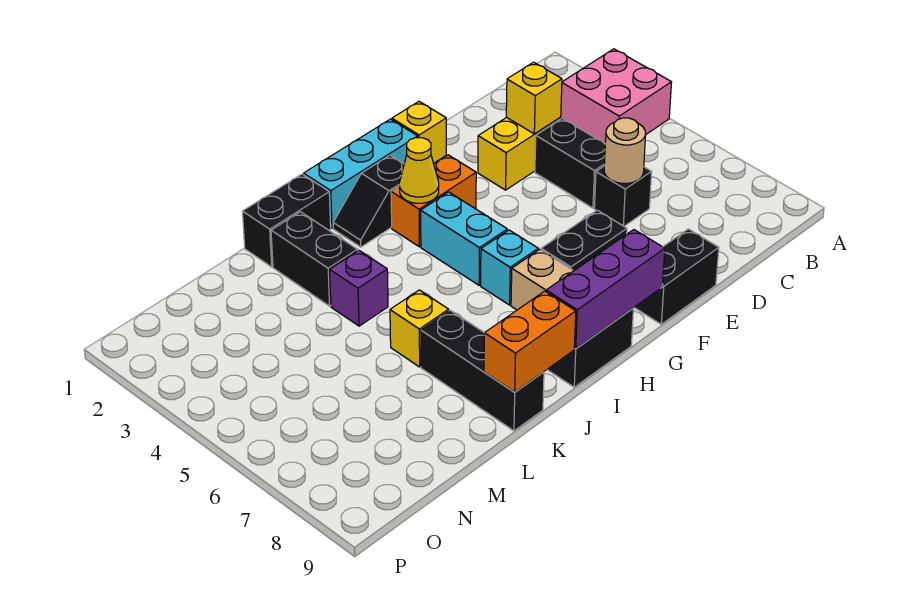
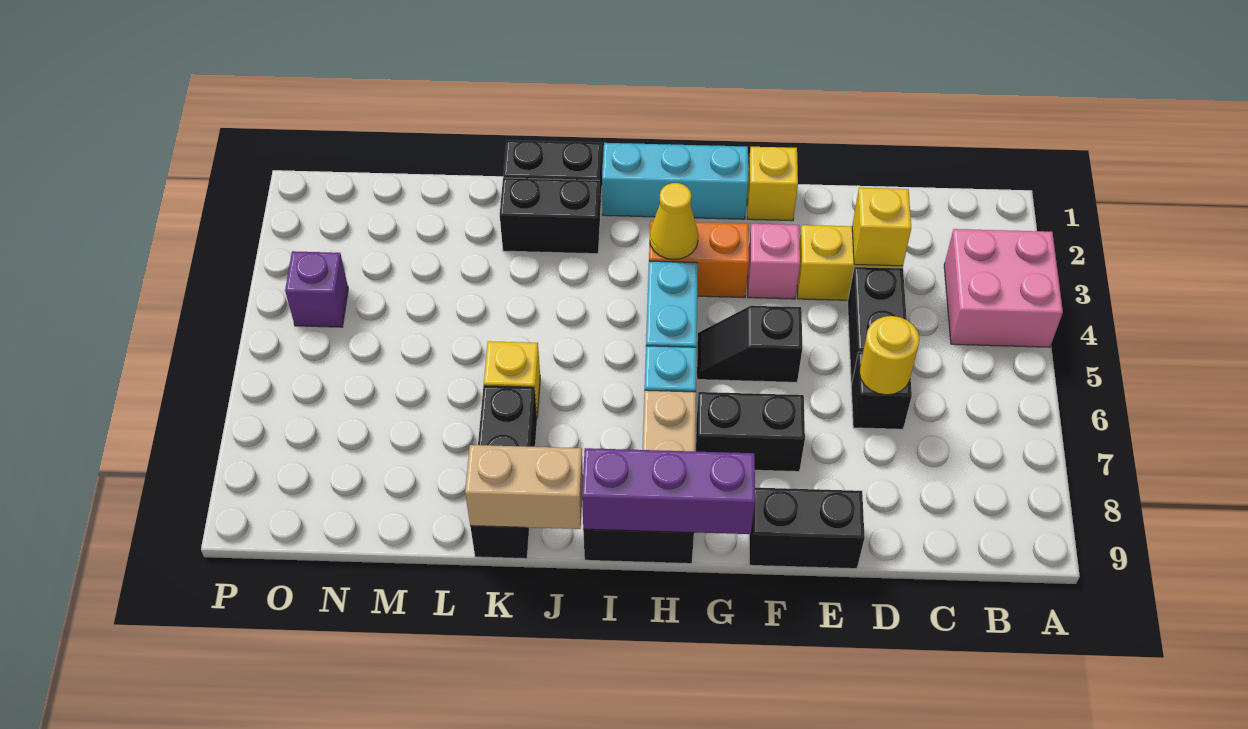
tan 1x1 round brick [604,118,646,183] -> yellow 1x1 round brick [859,316,919,395]
none -> pink 1x1 brick [748,224,800,299]
black 1x2 slope [333,155,404,247] -> black 1x2 slope moved to [697,306,802,382]
orange 1x2 brick [484,291,576,392] -> tan 1x2 brick [465,445,583,529]
black 1x2 brick [271,212,358,306] -> black 1x2 brick turned to [500,178,600,254]
purple 1x1 brick [330,251,388,326] -> purple 1x1 brick moved to [285,251,348,327]

